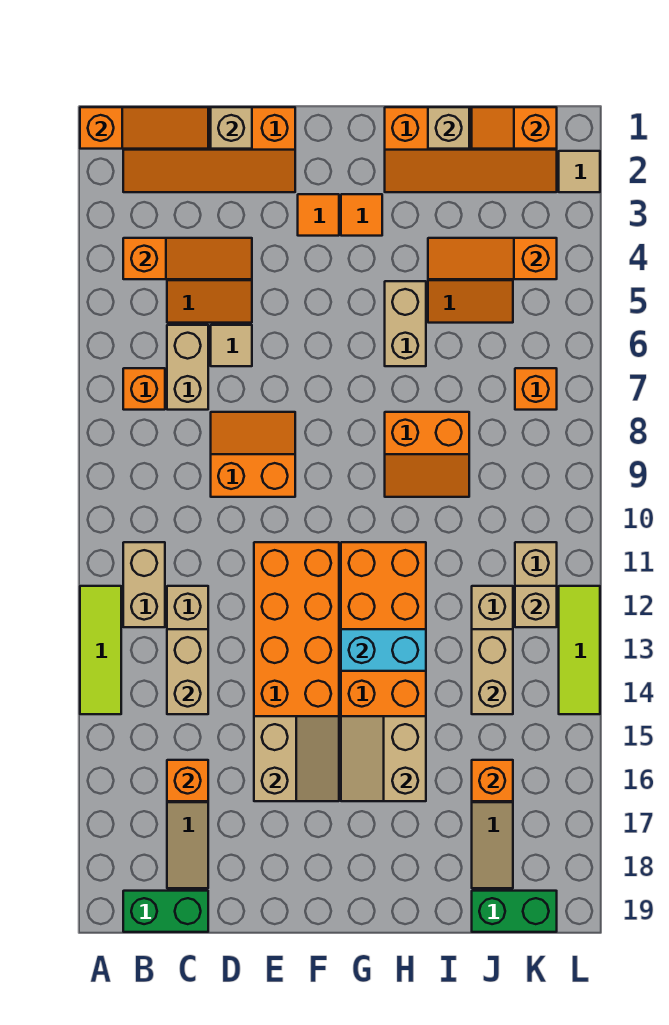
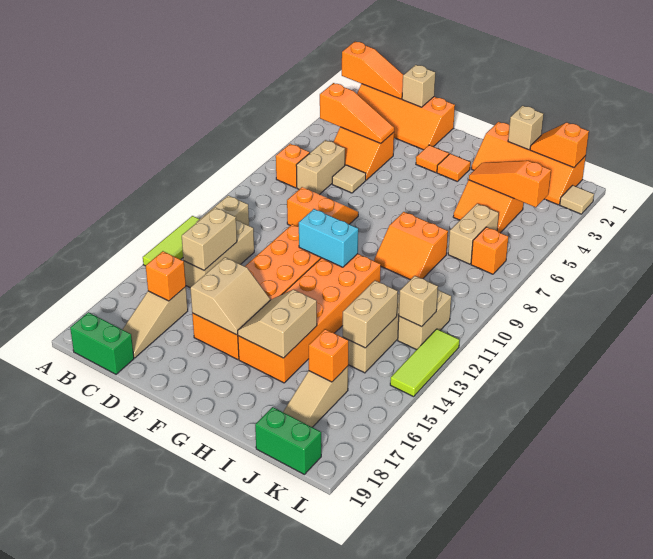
cyan 1x2 brick [341,629,426,671] -> cyan 1x2 brick moved to [299,209,358,267]
tan 1x2 brick [385,281,426,366] -> tan 1x2 brick moved to [448,204,499,264]

